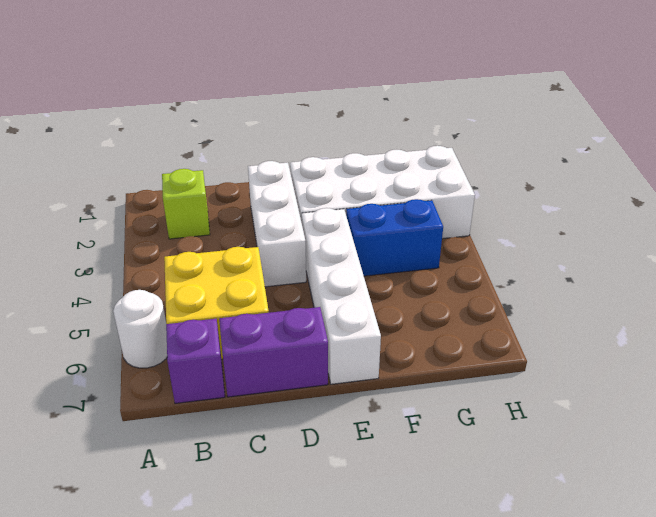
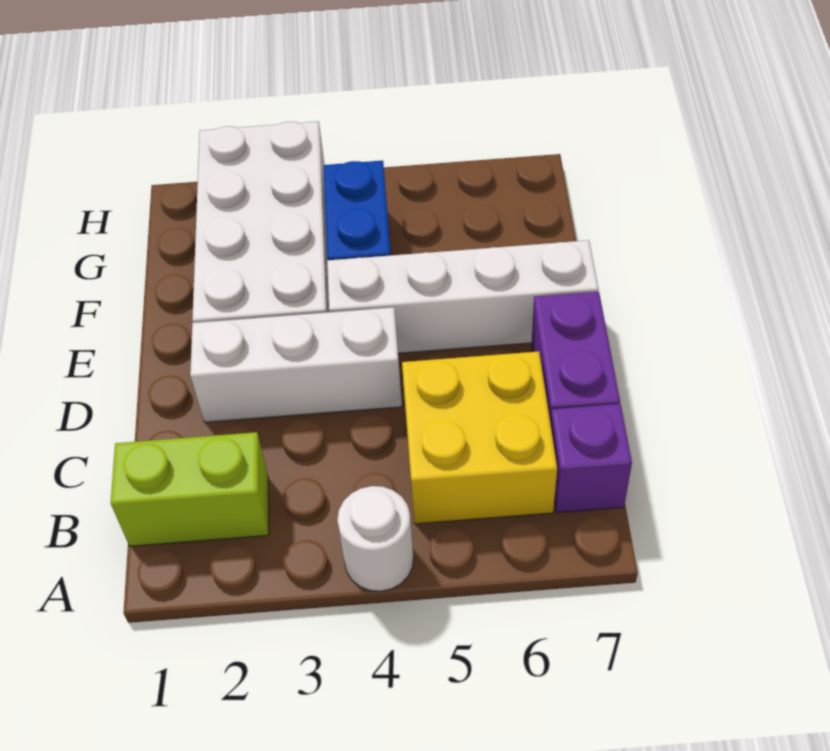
white 1x1 round brick [113,290,167,368] -> white 1x1 round brick moved to [337,486,414,591]
lime 1x1 brick [162,169,210,239] -> lime 1x2 brick [111,432,269,546]

